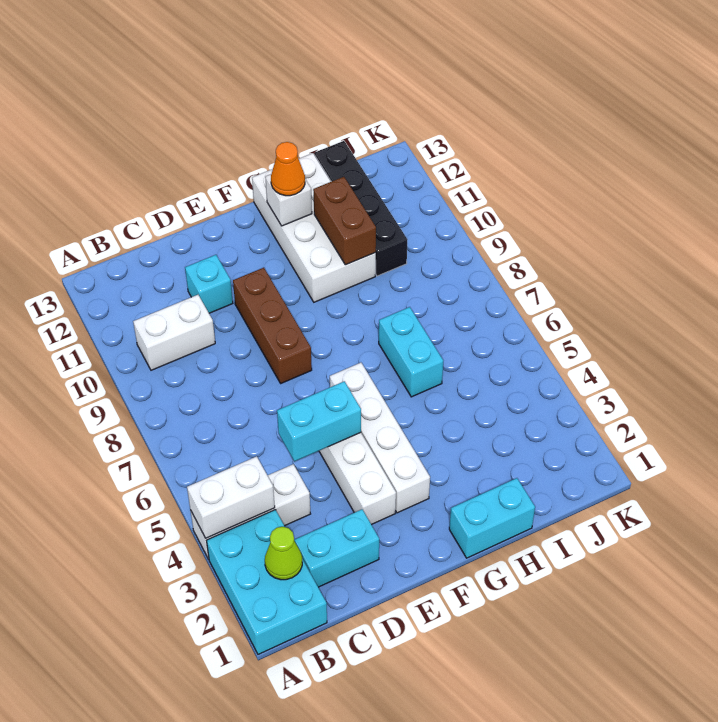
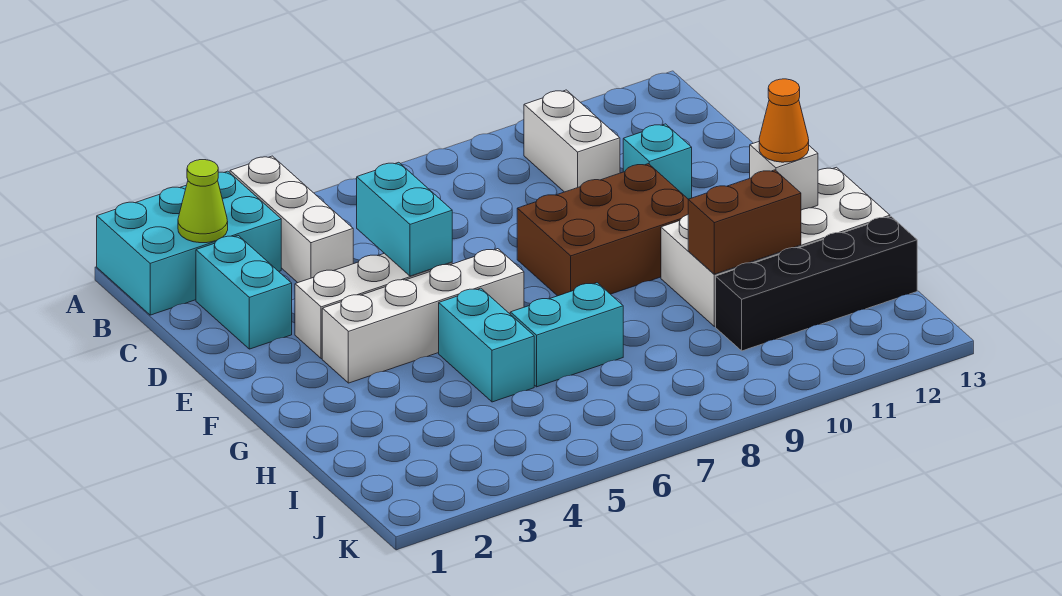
white 1x2 brick [187,456,275,538] -> none
brown 1x3 brick [233,268,312,383] -> brown 2x3 brick [517,164,688,296]
cyan 1x2 brick [449,478,535,558] -> cyan 1x2 brick moved to [439,288,534,402]

